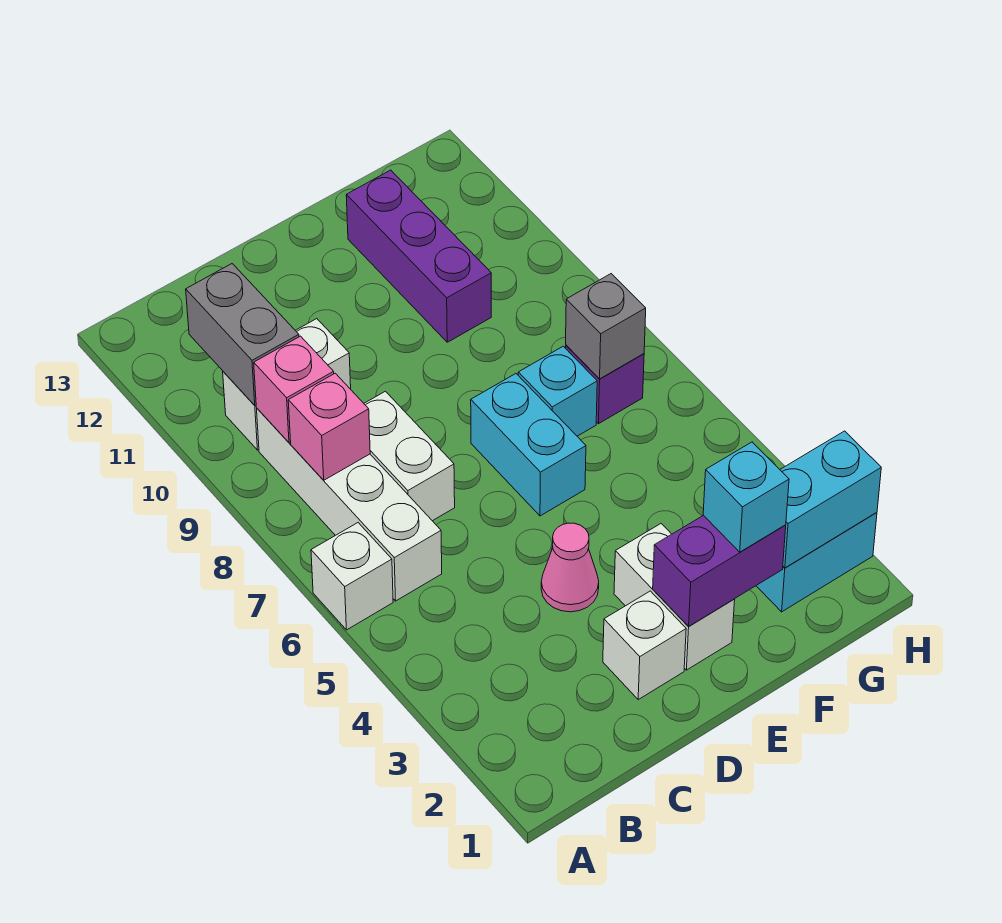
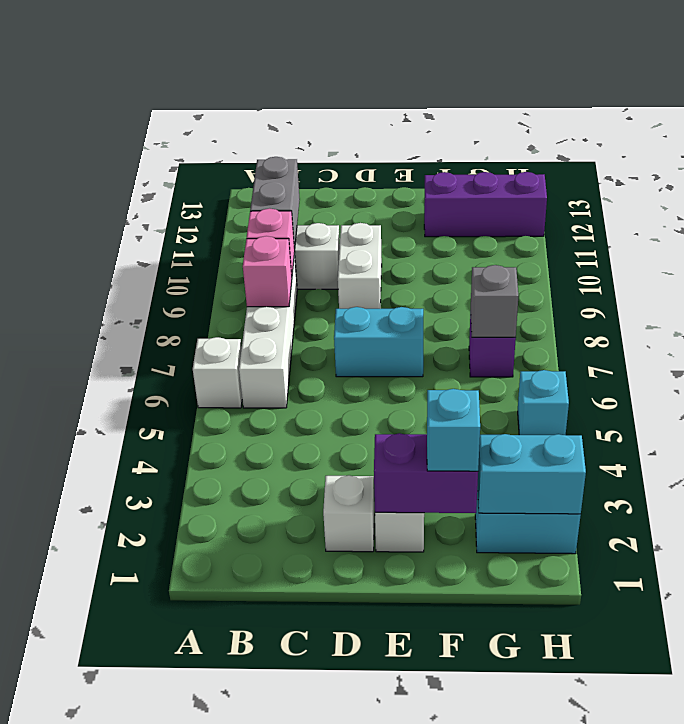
white 1x2 brick [364,391,455,521] -> white 1x2 brick moved to [338,223,382,309]
pink 1x1 cone [541,523,599,612] -> none
cyan 1x2 brick [471,374,586,516] -> cyan 1x2 brick turned to [334,307,423,377]
cyan 1x1 brick [518,346,597,436] -> cyan 1x1 brick moved to [518,370,569,435]
purple 1x3 brick [346,170,491,342] -> purple 1x3 brick turned to [424,172,547,237]

